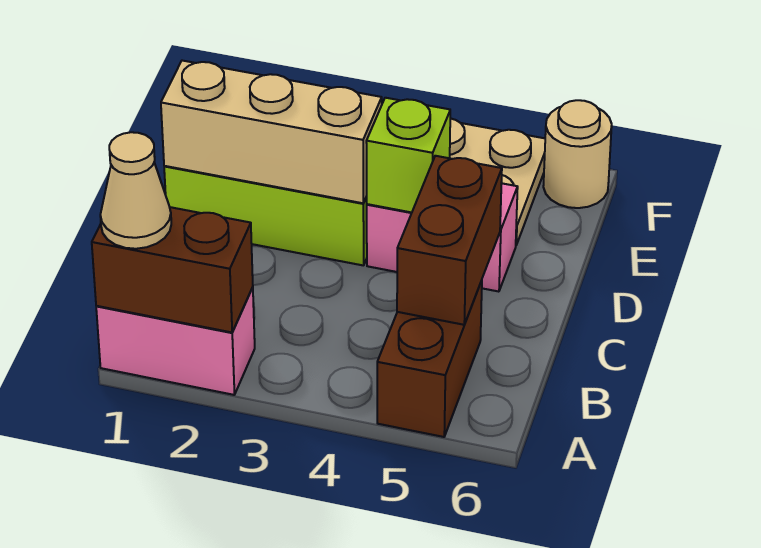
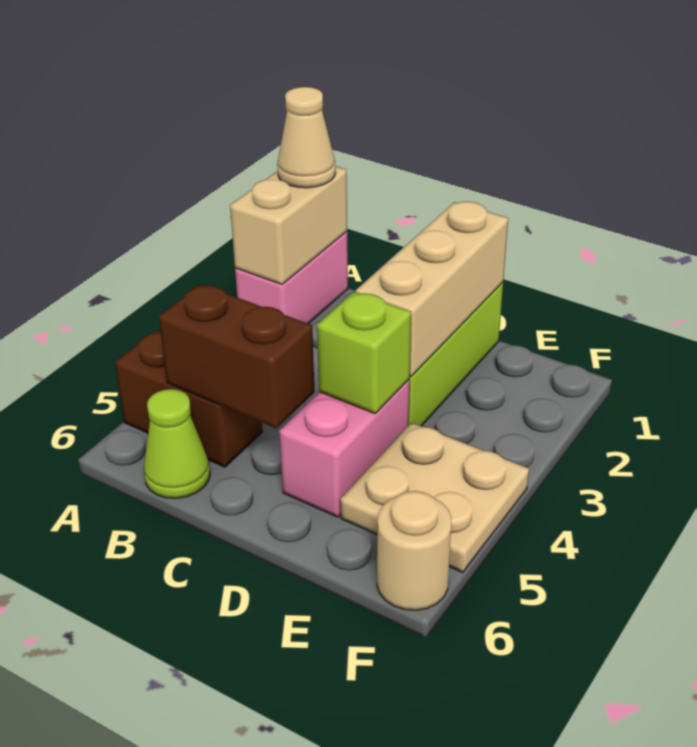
brown 1x2 brick [92,207,253,332] -> tan 1x2 brick [230,166,347,284]
none -> lime 1x1 cone [144,389,210,498]

